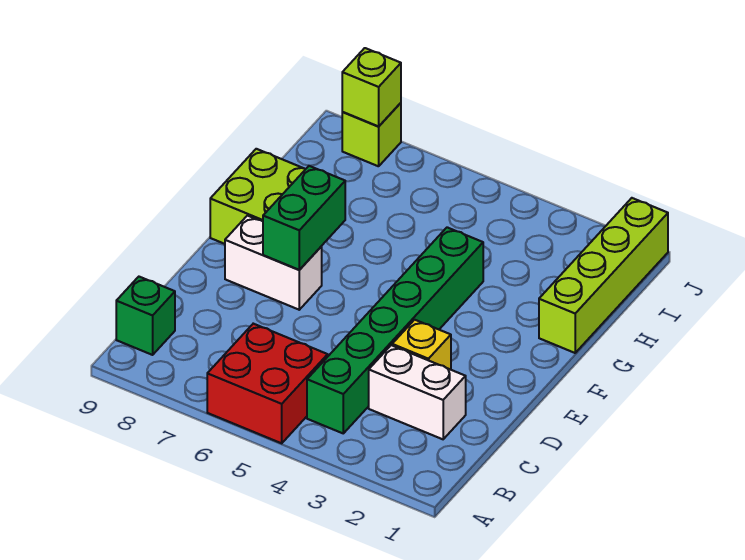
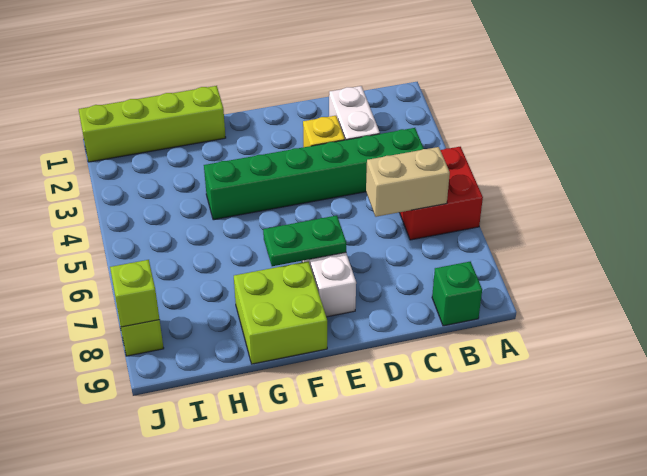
none -> tan 1x2 brick [366,147,450,217]
green 1x2 brick [263,166,345,270] -> green 1x2 plate [263,215,346,266]

